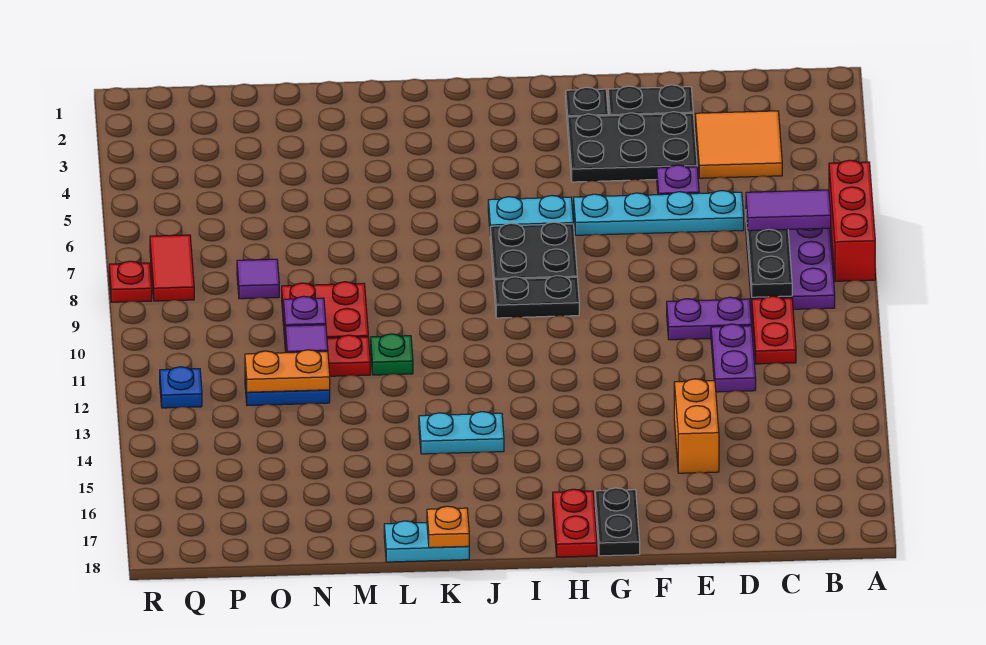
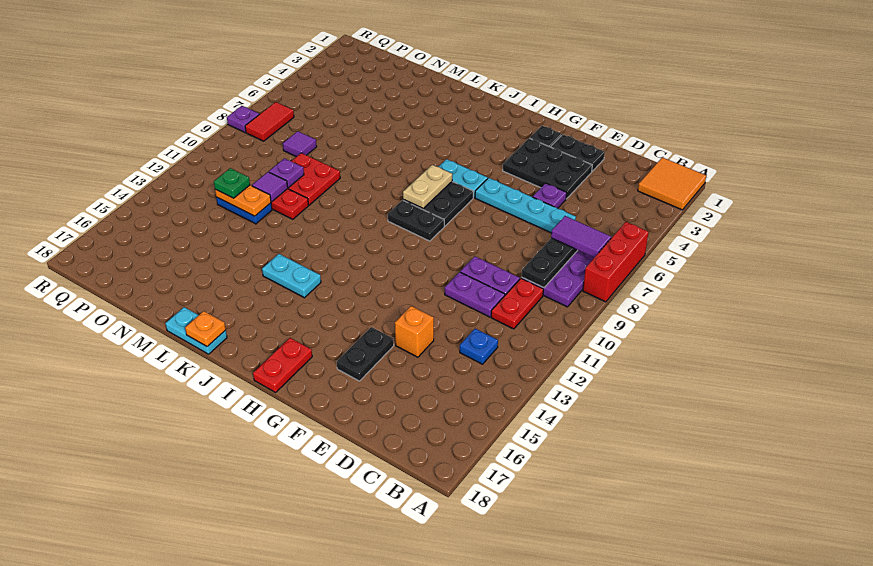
orange 2x2 tile [695,111,782,178] -> orange 2x2 tile moved to [638,157,706,210]
purple 1x2 plate [711,324,756,392] -> purple 1x2 plate turned to [445,272,505,317]
orange 1x2 brick [674,379,719,473] -> orange 1x1 brick [395,306,434,357]
black 1x2 plate [595,488,640,556] -> black 1x2 plate moved to [337,327,394,381]
none -> tan 1x2 plate [403,165,452,209]
green 1x1 plate [371,334,413,375] -> green 1x1 plate moved to [214,168,250,198]
blue 1x1 plate [160,367,202,408] -> blue 1x1 plate moved to [460,329,498,364]
red 1x1 plate [109,261,152,302] -> purple 1x1 plate [227,106,259,132]

